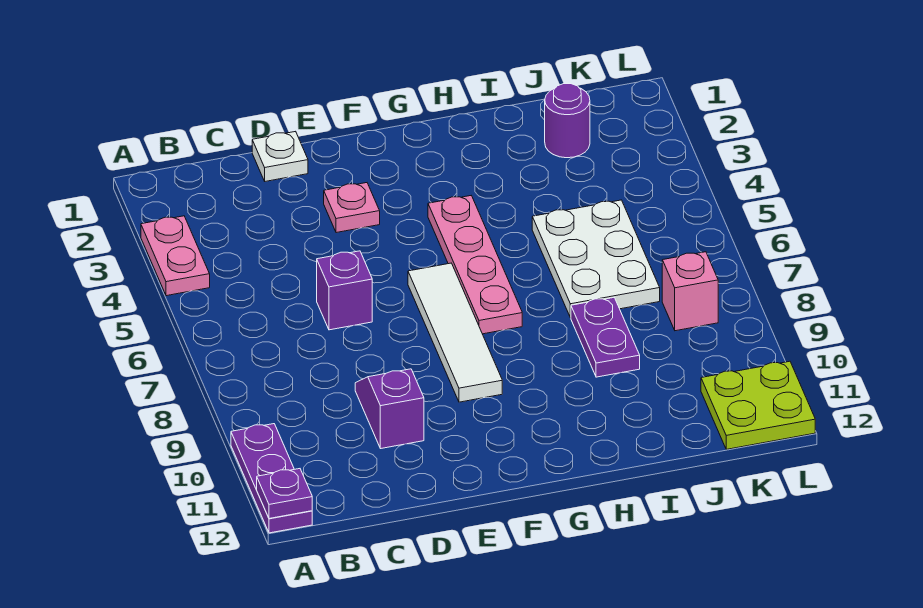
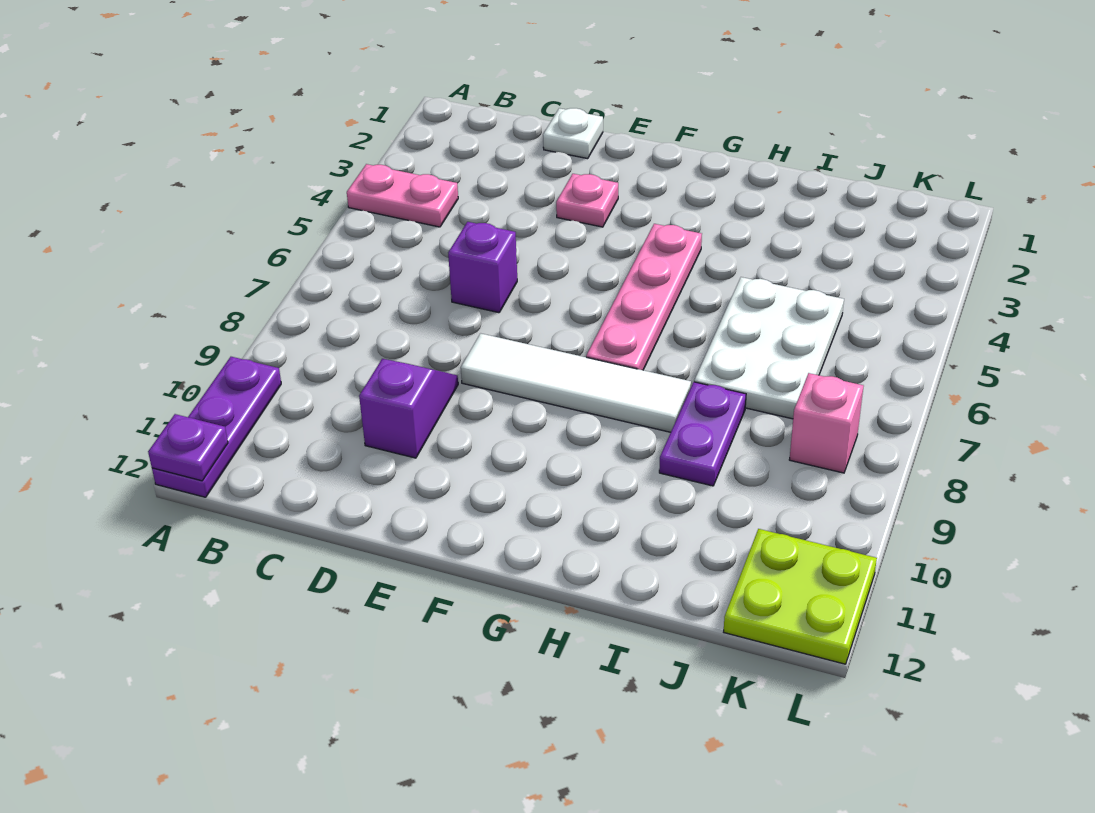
pink 1x2 plate [141,216,210,296] -> pink 1x2 plate turned to [347,164,458,227]
white 1x4 tile [408,263,502,402] -> white 1x4 tile turned to [461,333,691,432]
purple 1x1 round brick [545,84,590,158] -> none

